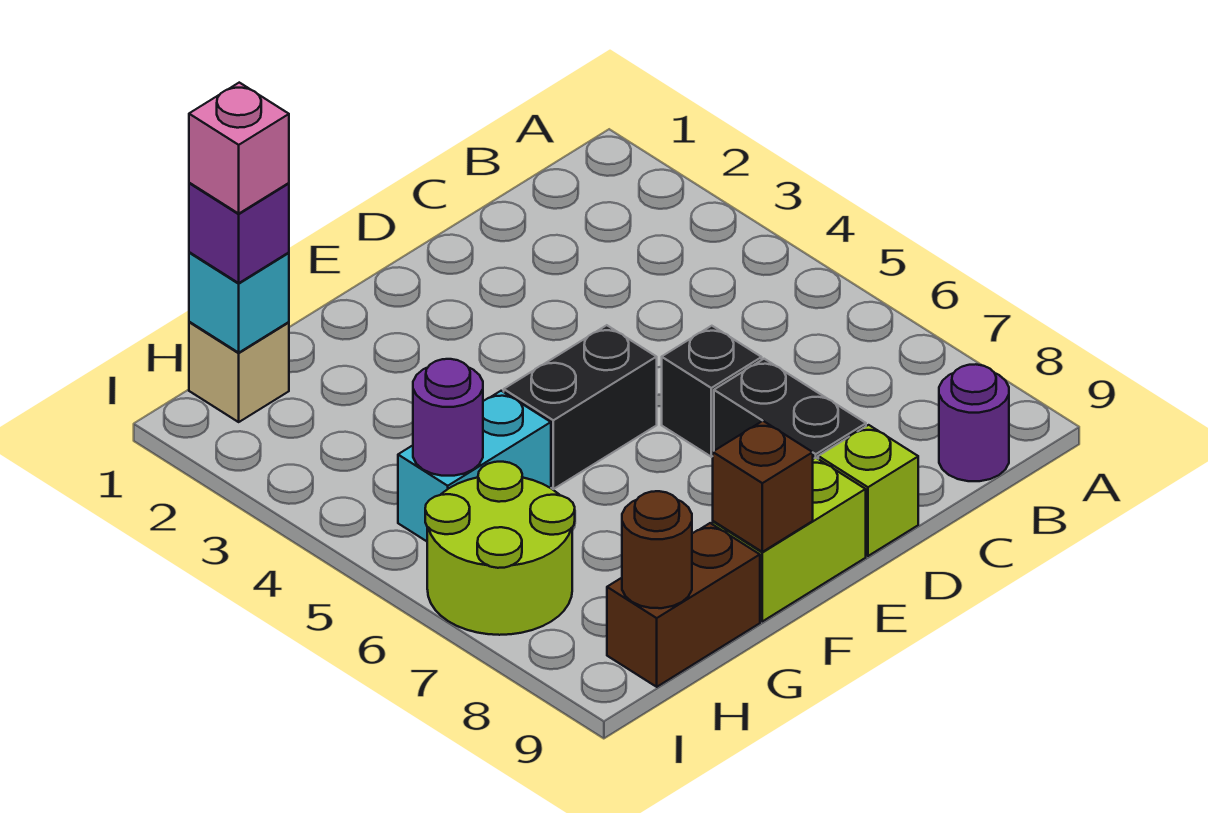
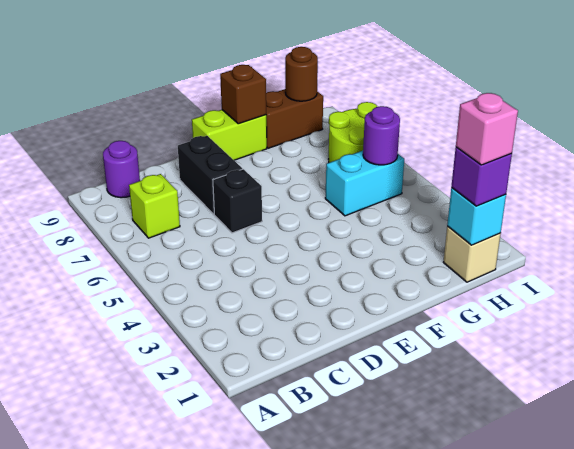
lime 1x1 brick [818,425,918,556] -> lime 1x1 brick moved to [129,174,180,238]
black 1x2 brick [504,325,657,489] -> none

